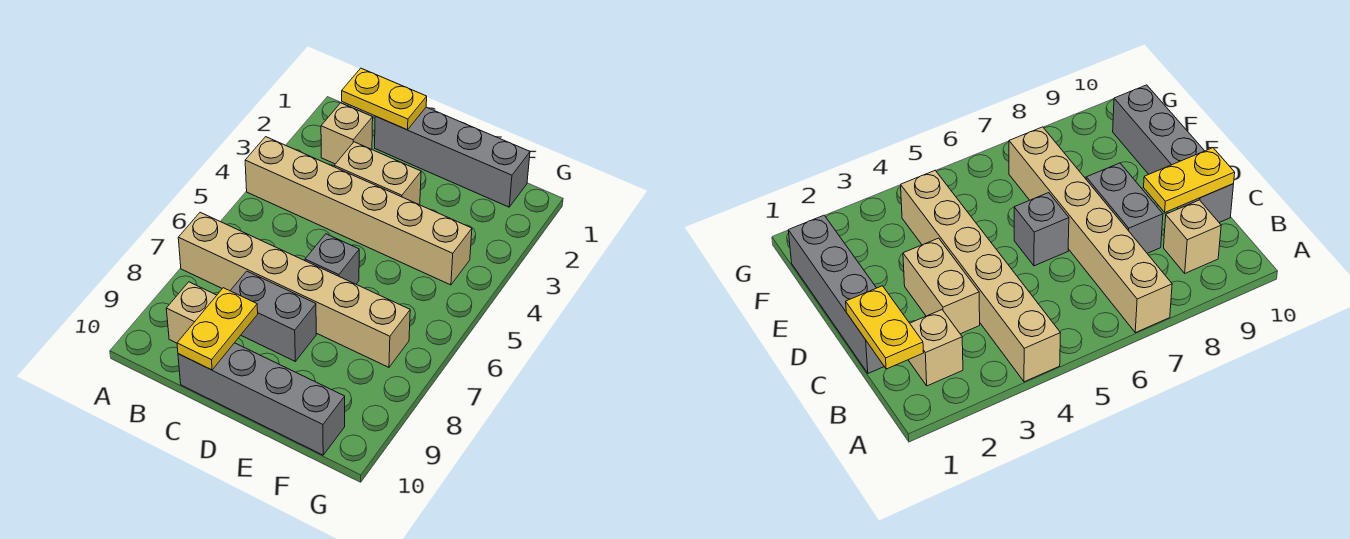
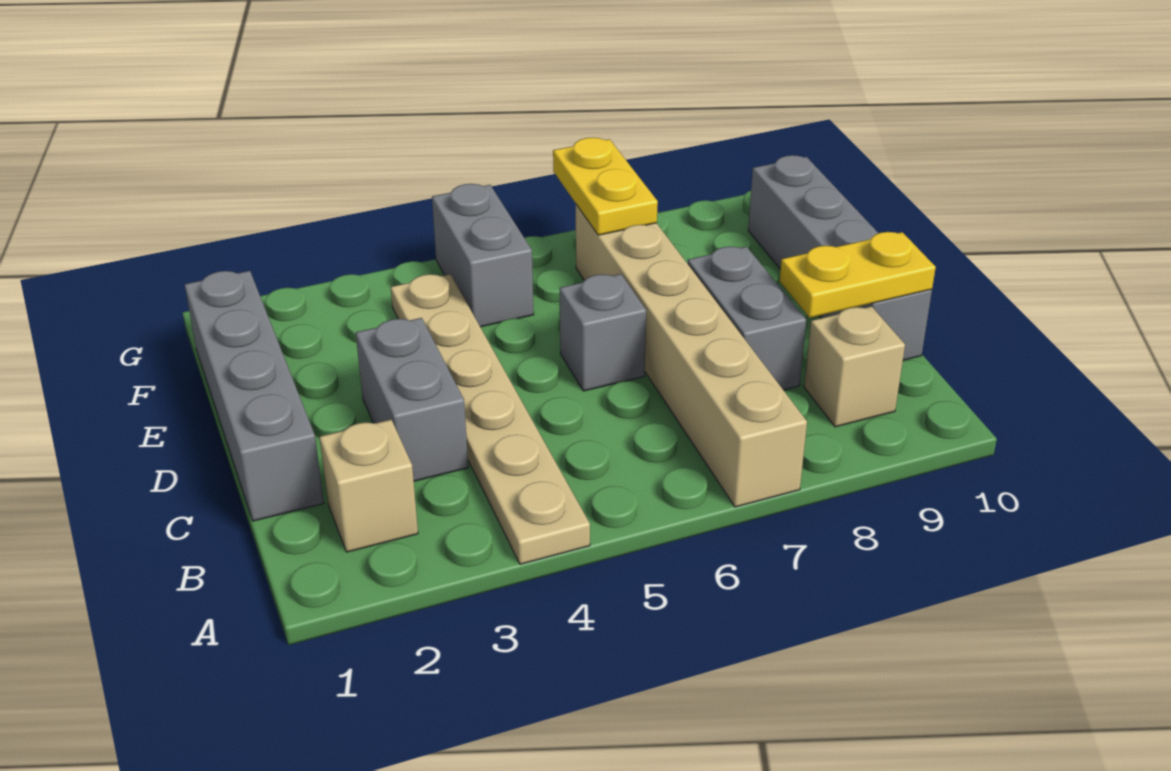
tan 1x6 brick [245,137,472,285] -> tan 1x6 plate [391,274,590,564]
yellow 1x2 plate [342,68,427,130] -> yellow 1x2 plate moved to [553,138,658,235]
tan 1x2 brick [334,142,421,204] -> grey 1x2 brick [356,318,468,481]
none -> grey 1x2 brick [432,184,534,327]

